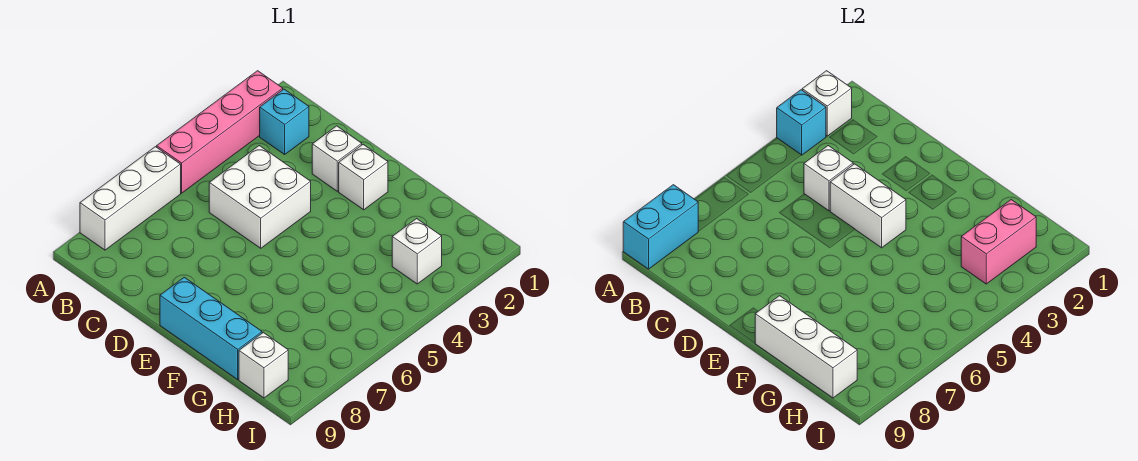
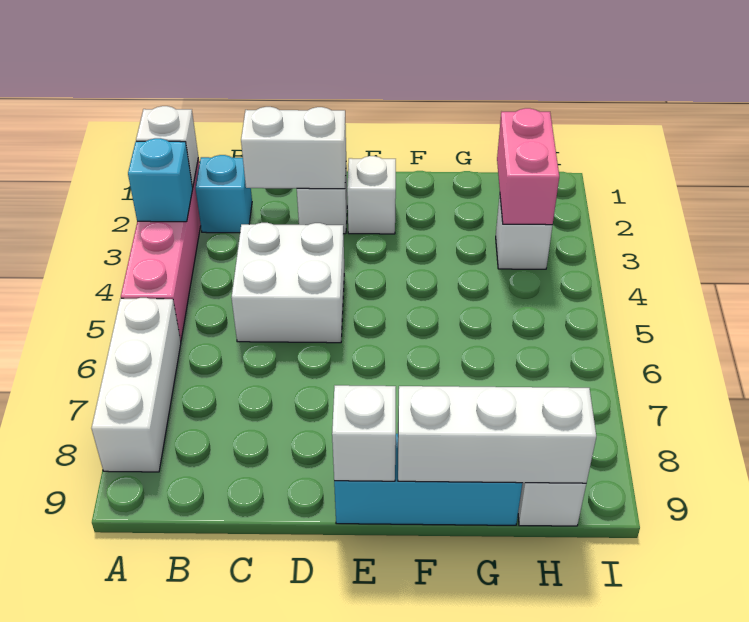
cyan 1x2 brick [623,185,698,269] -> none
white 1x1 brick [804,146,853,211] -> white 1x1 brick moved to [332,385,396,481]
white 1x2 brick [830,164,906,248] -> white 1x2 brick moved to [241,107,346,189]

